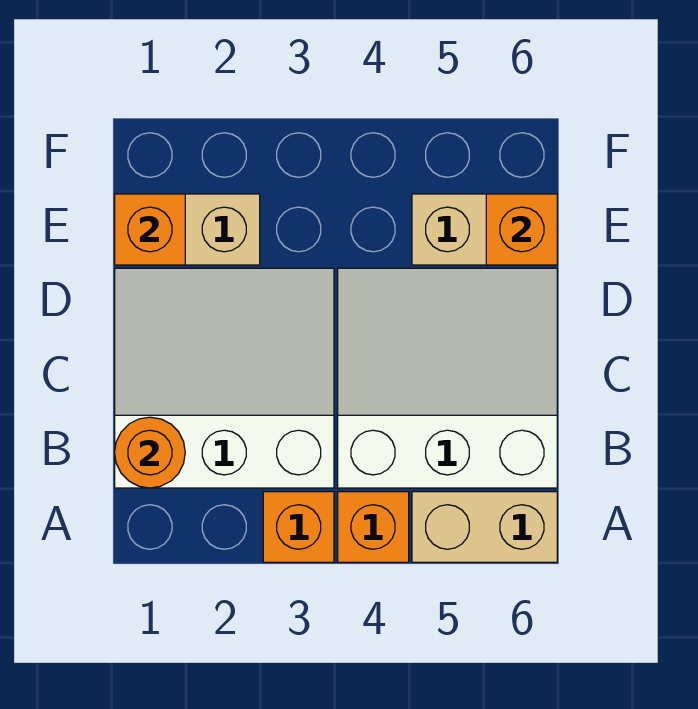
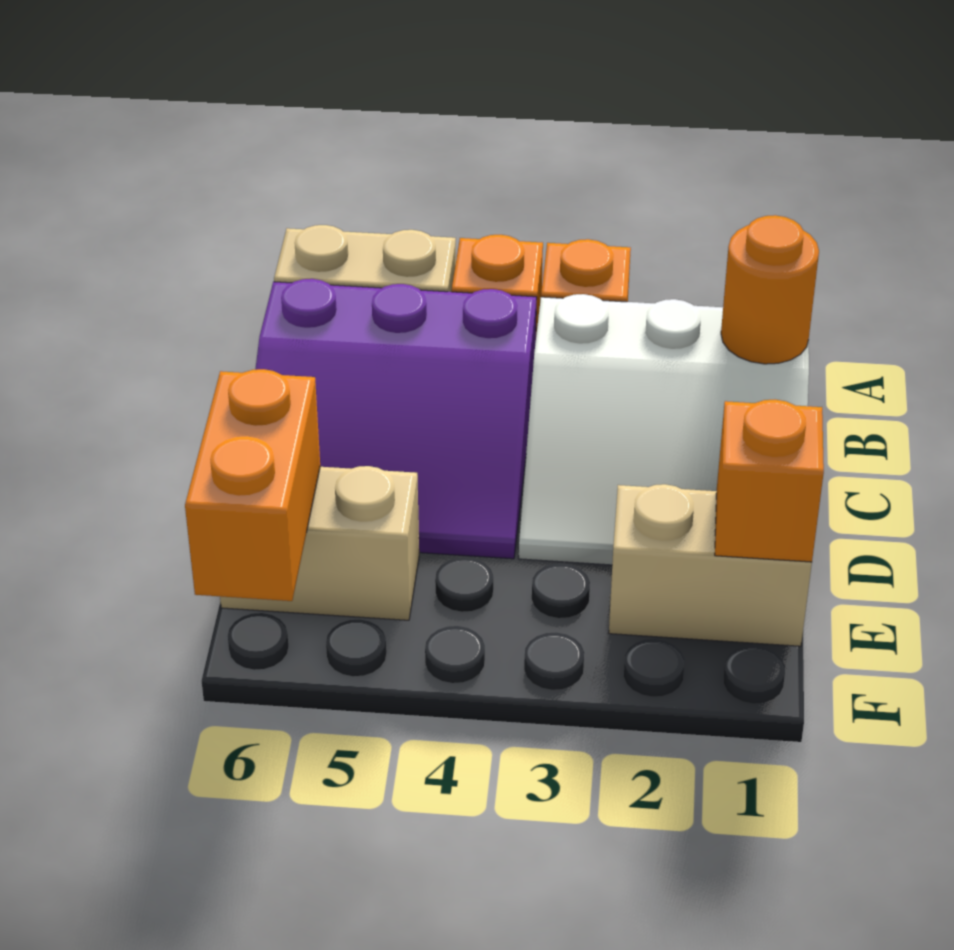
white 3x3 slope [338,268,557,488] -> purple 3x3 slope [255,279,537,559]
orange 1x1 brick [486,194,557,265] -> orange 1x2 brick [185,369,320,601]

